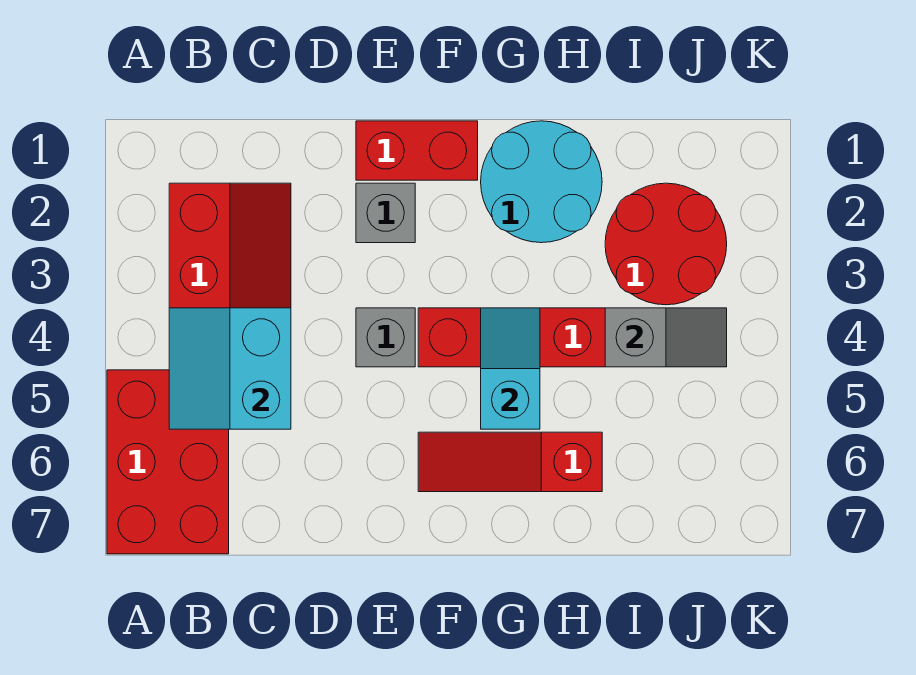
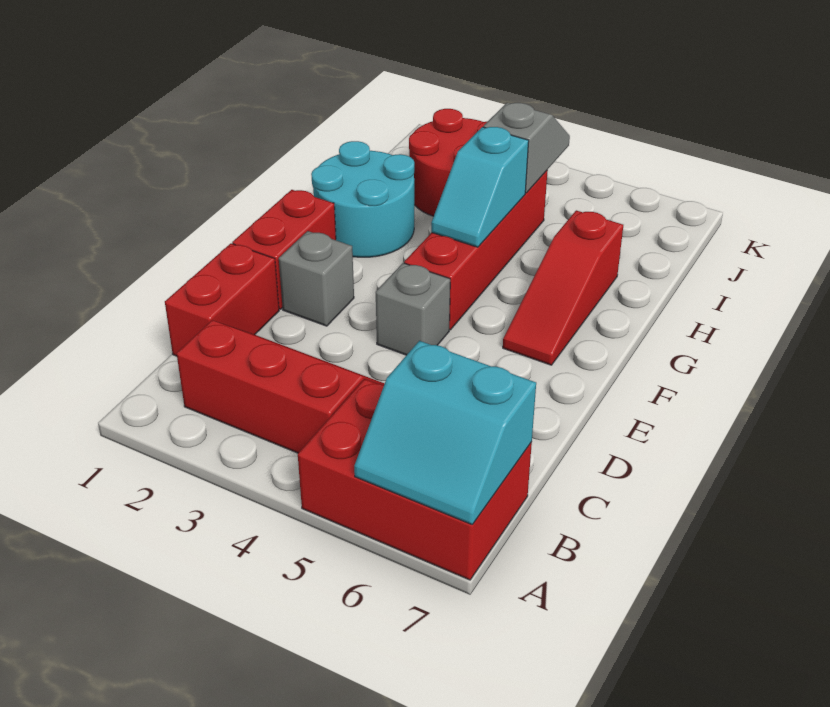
cyan 2x2 slope [169,308,291,429] -> cyan 2x2 slope moved to [354,341,536,525]
none -> red 1x2 brick [165,243,279,356]
cyan 1x2 slope [481,308,540,429] -> cyan 1x2 slope turned to [431,127,529,247]

